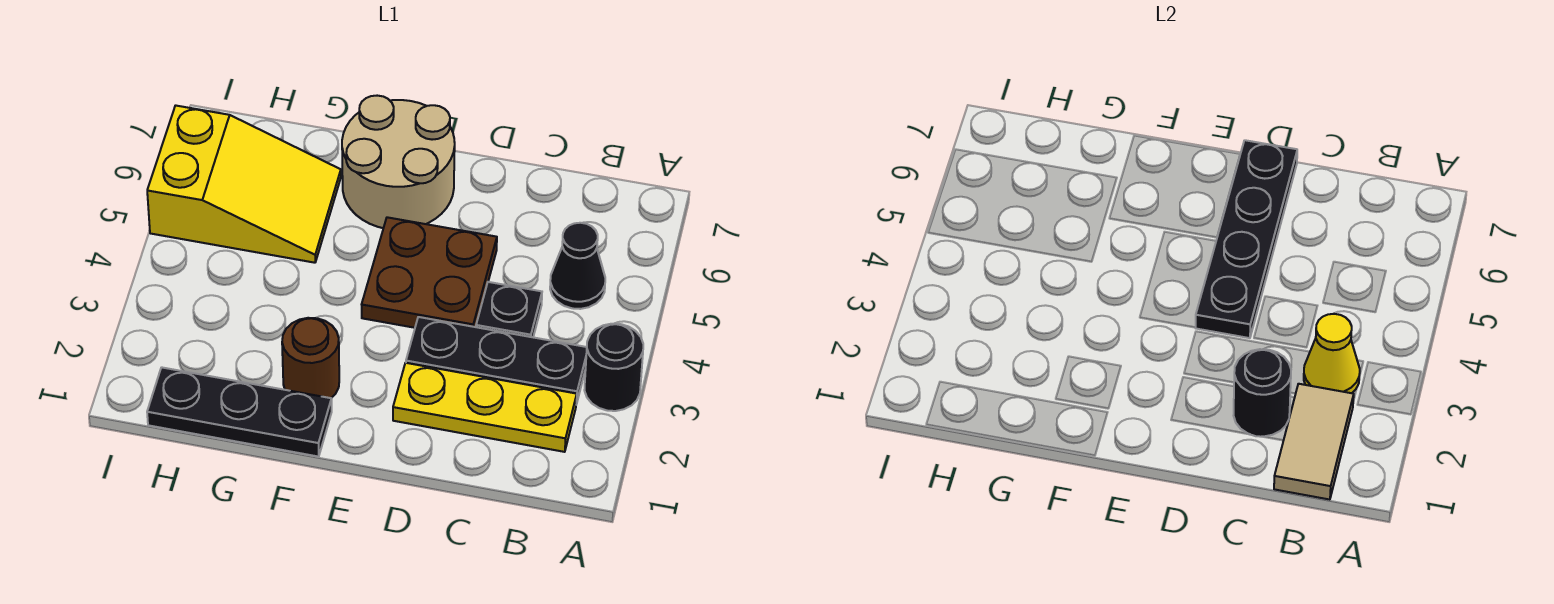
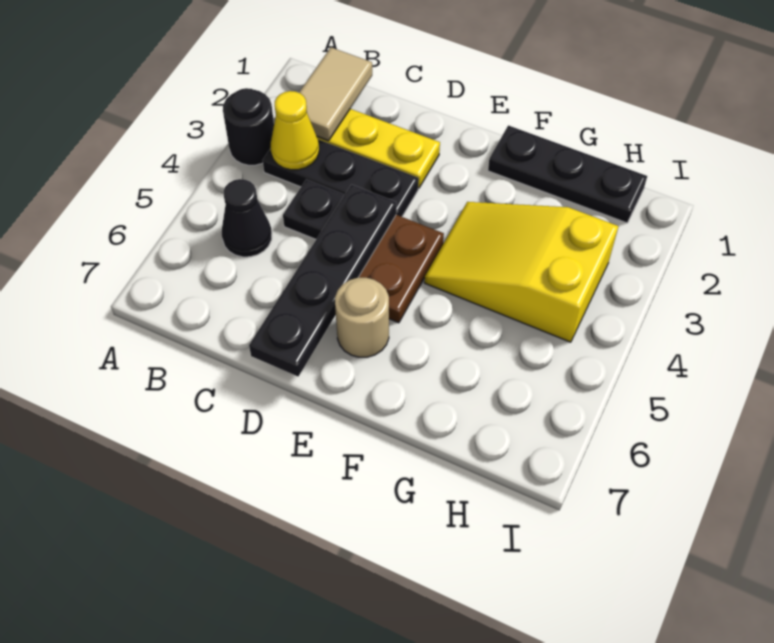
black 1x1 round brick [1234,349,1291,437] -> none
tan 2x2 round brick [342,96,455,228] -> tan 1x1 round brick [335,278,389,357]
brown 1x1 round brick [282,318,339,398] -> none
yellow 2x3 slope [147,105,341,263] -> yellow 2x3 slope moved to [424,202,618,342]

